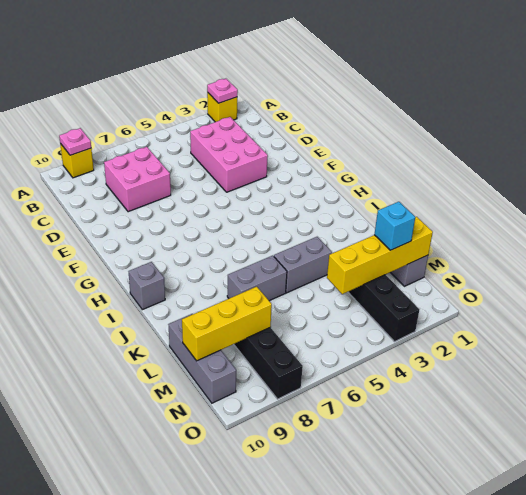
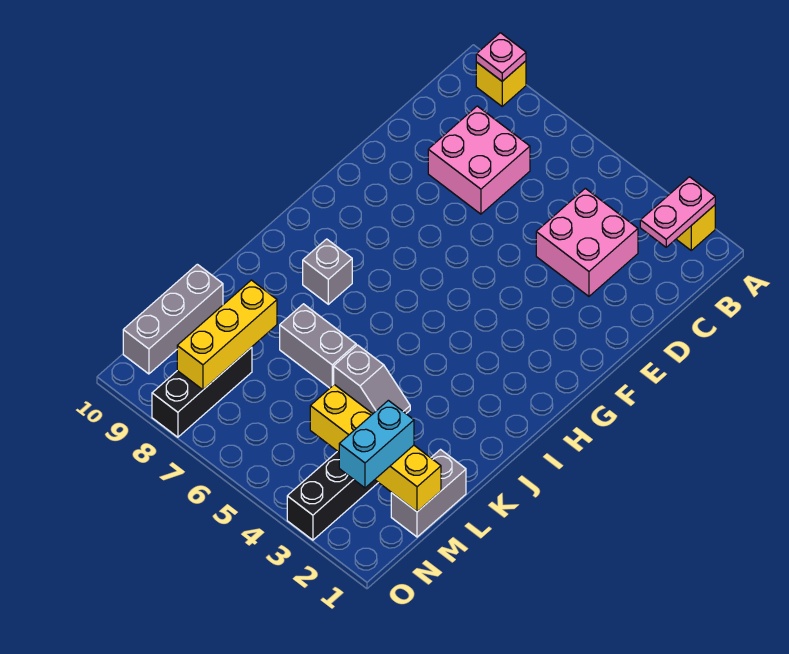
pink 1x1 plate [207,79,238,103] -> pink 1x2 plate [640,177,715,247]
pink 2x3 brick [190,117,268,192] -> pink 2x2 brick [536,188,638,296]
grey 1x1 brick [129,262,165,310] -> grey 1x1 brick moved to [303,239,352,304]
grey 1x2 brick [274,237,332,293] -> grey 1x2 slope [334,345,410,414]
cyan 1x1 brick [374,202,415,250] -> cyan 1x2 brick [339,400,414,488]
yellow 1x3 brick [182,287,272,361] -> yellow 1x3 brick turned to [177,280,277,390]

